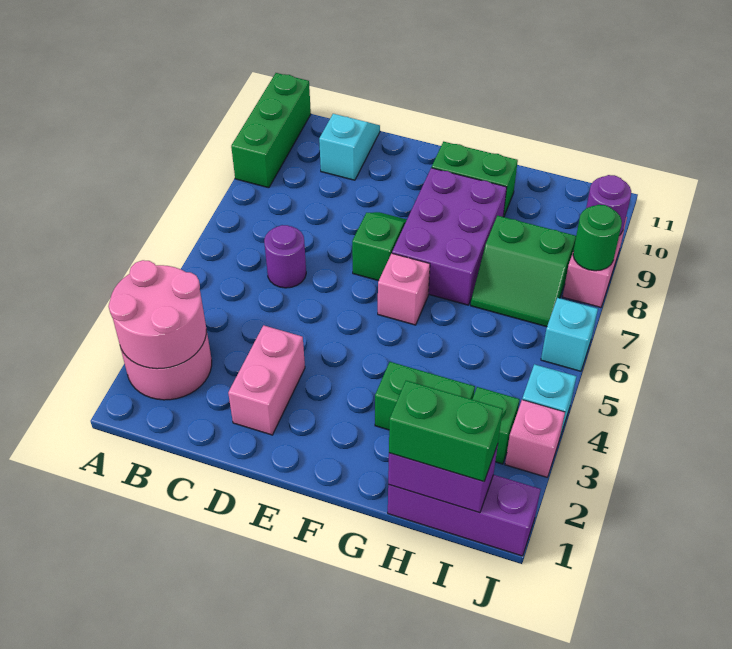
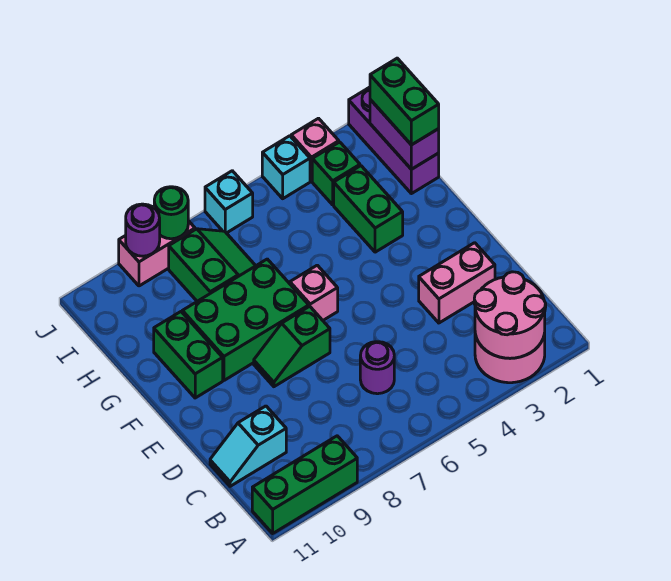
purple 2x3 brick [392,168,507,305] -> green 2x3 brick [182,259,309,380]

